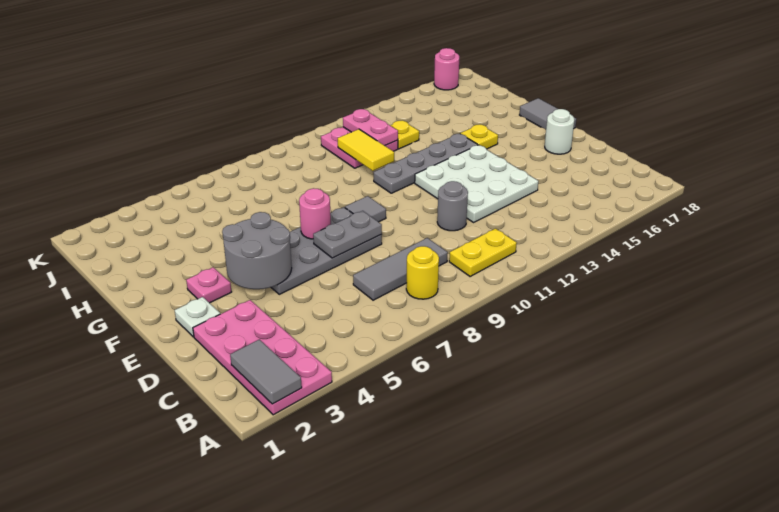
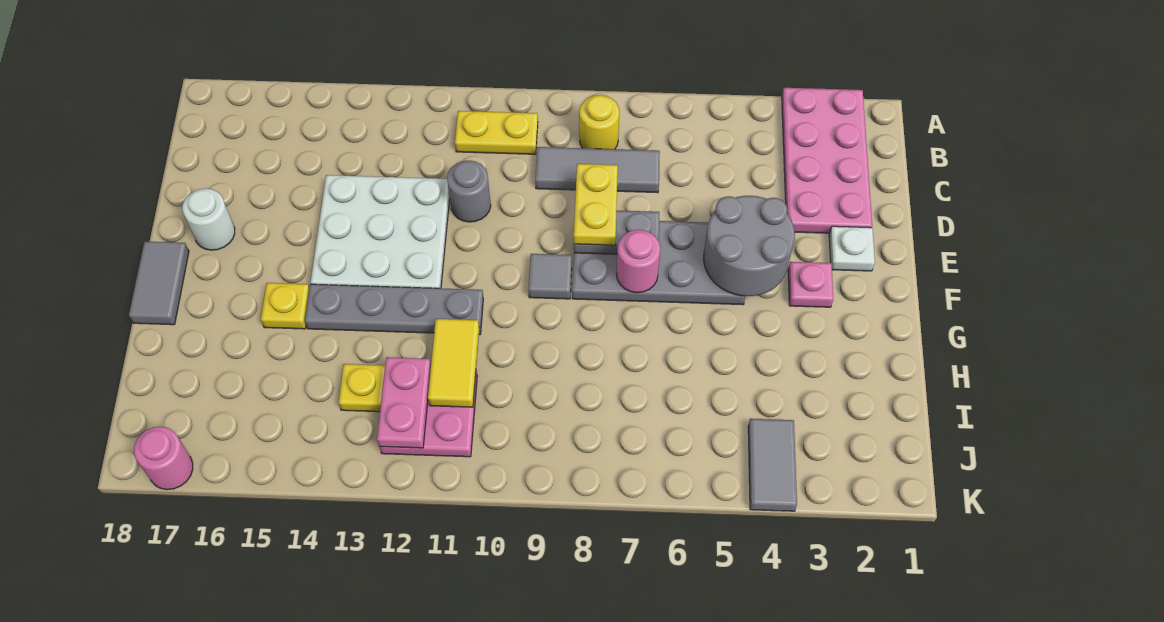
grey 1x2 tile [230,339,302,404] -> grey 1x2 tile moved to [748,419,797,511]
none -> yellow 1x2 plate [574,164,618,245]

